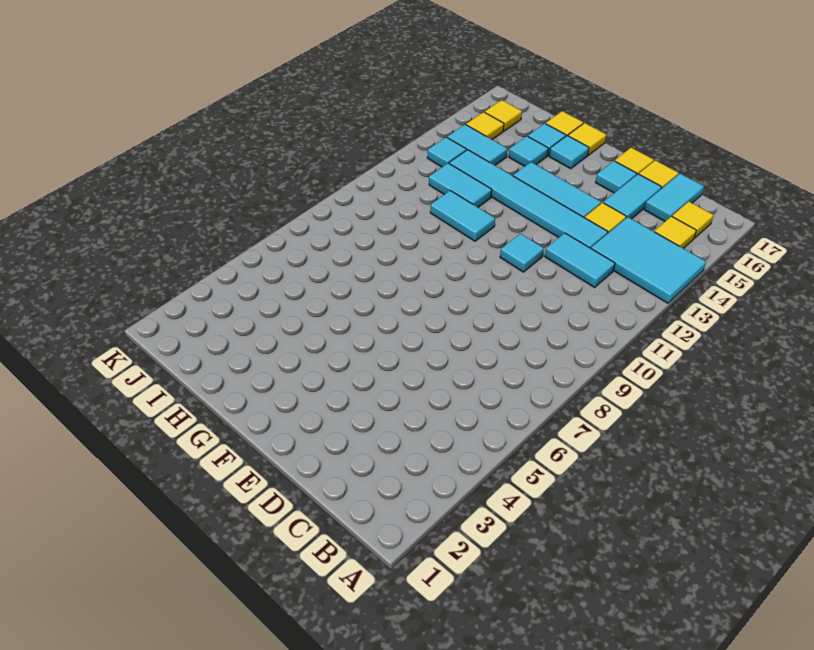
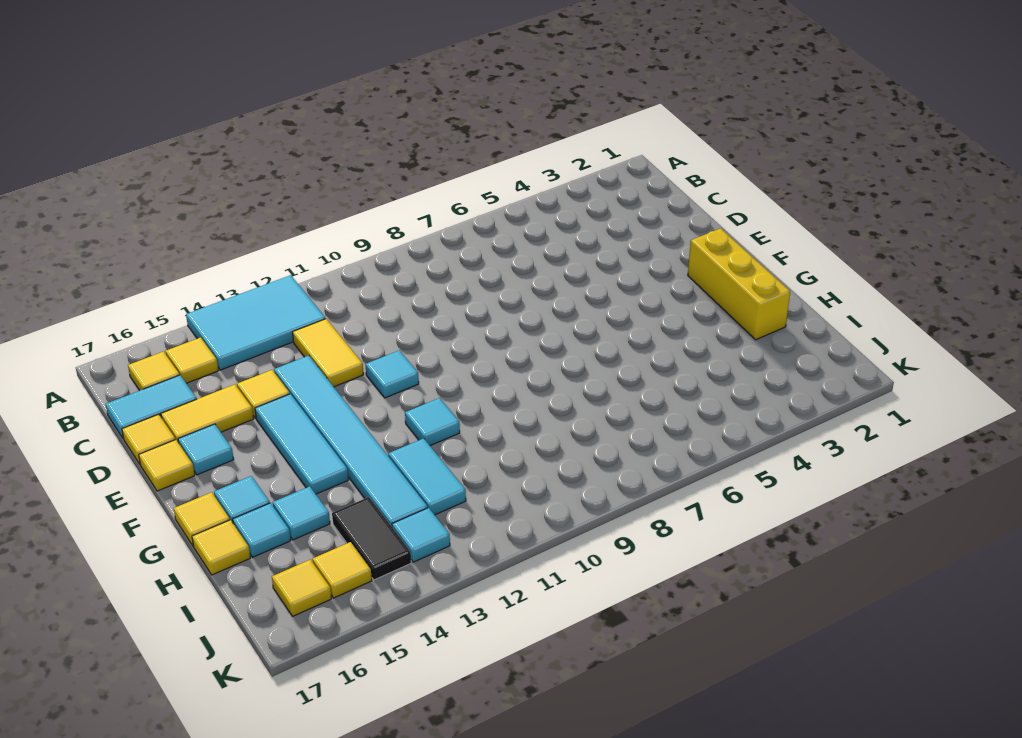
cyan 2x3 tile [591,217,706,303] -> cyan 2x3 tile turned to [186,275,326,370]
cyan 1x2 tile [545,233,615,287] -> yellow 1x2 tile [292,319,364,387]
cyan 1x2 tile [603,174,662,219] -> yellow 1x2 tile [161,385,254,443]
none -> yellow 1x3 brick [688,228,790,340]
cyan 1x2 tile [430,191,495,241] -> cyan 1x1 tile [405,398,460,446]
cyan 1x2 tile [447,125,507,165] -> black 1x2 tile [332,497,411,580]

